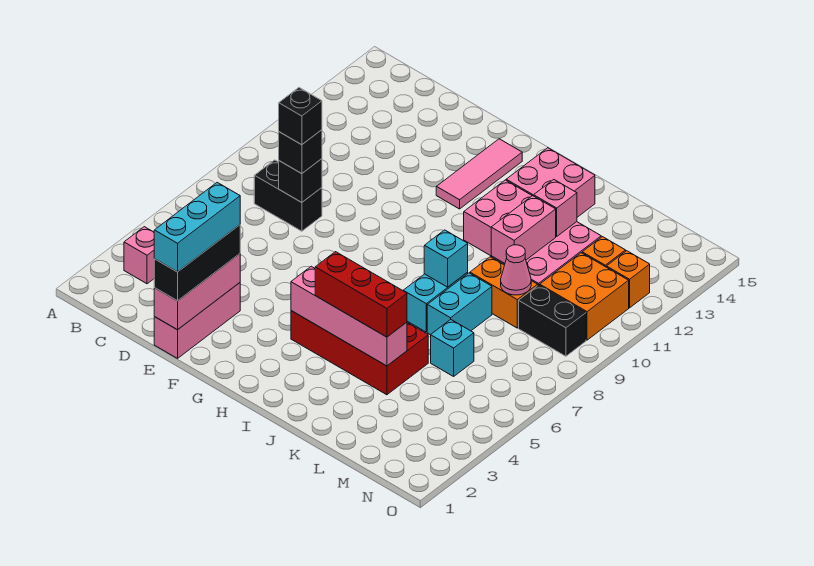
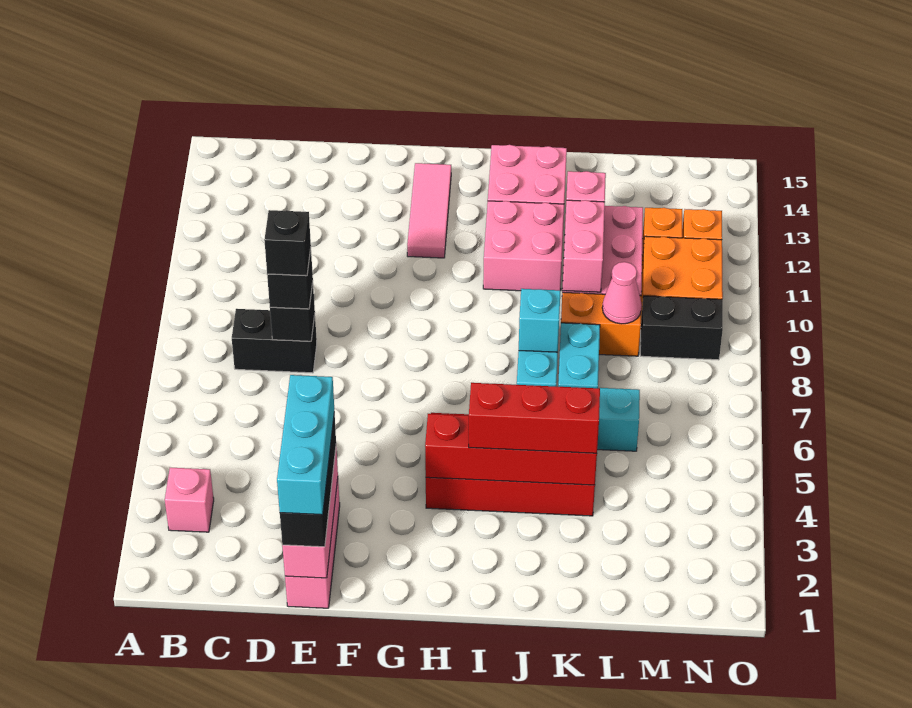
pink 1x4 brick [291,266,407,366] -> red 1x4 brick [425,414,597,485]

